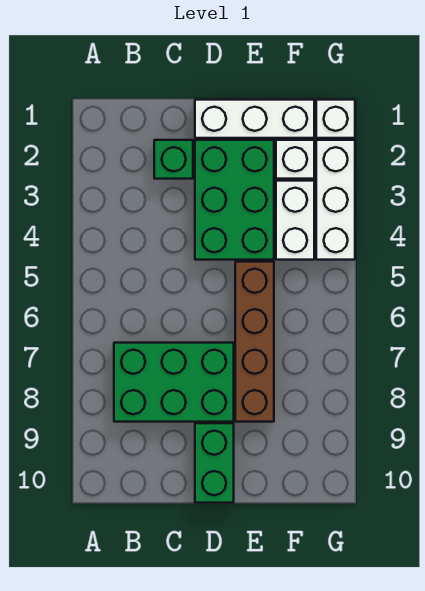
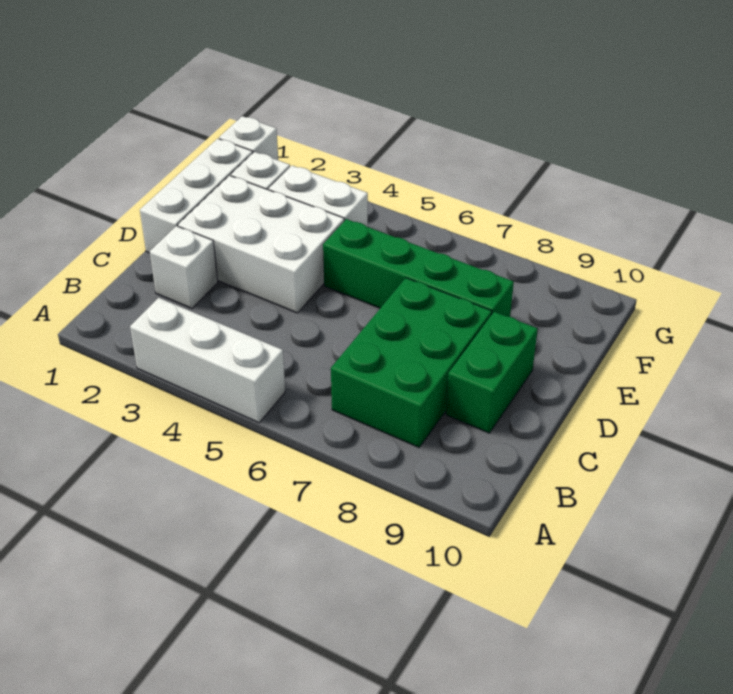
green 1x1 brick [154,140,193,179] -> white 1x1 brick [150,226,218,308]
green 2x3 brick [195,140,274,260] -> white 2x3 brick [178,176,344,313]
green 1x2 brick [195,423,234,503] -> green 1x2 brick turned to [446,312,538,433]
brown 1x4 brick [235,262,274,422] -> green 1x4 brick [323,219,514,317]
white 1x3 brick [316,140,355,260] -> white 1x3 brick moved to [130,298,285,423]

